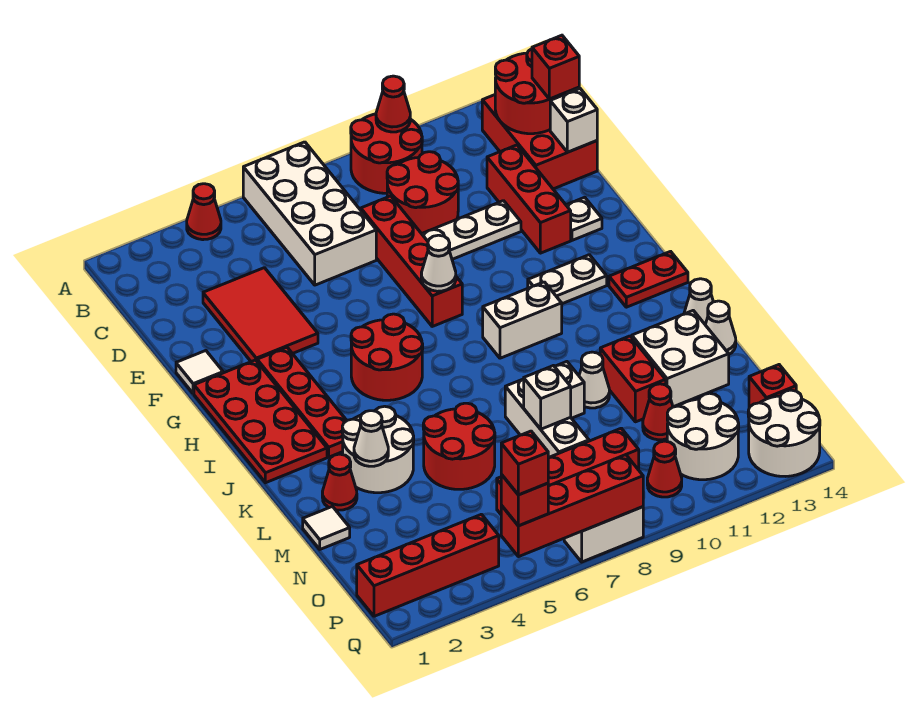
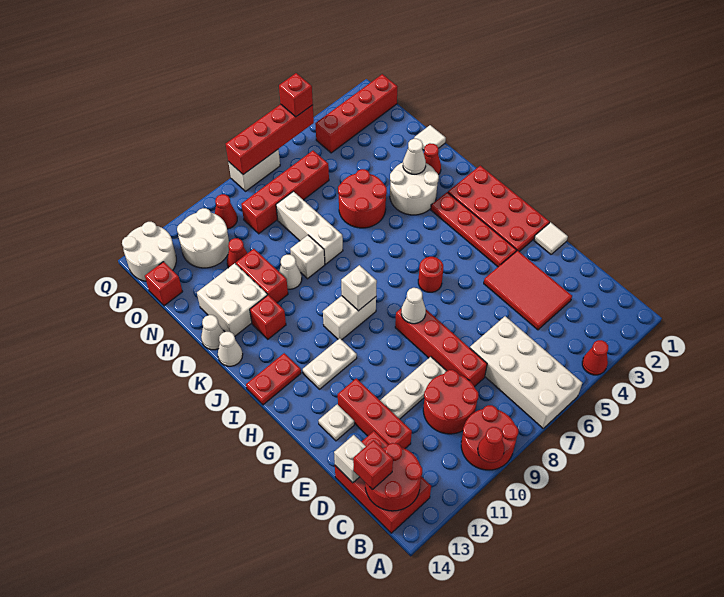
red 2x2 round brick [351,314,423,400] -> red 1x1 round brick [418,257,443,292]
white 1x1 brick [524,366,571,429] -> white 1x1 brick moved to [341,265,377,311]
red 1x1 brick [501,431,548,495] -> red 1x1 brick moved to [250,295,286,339]

